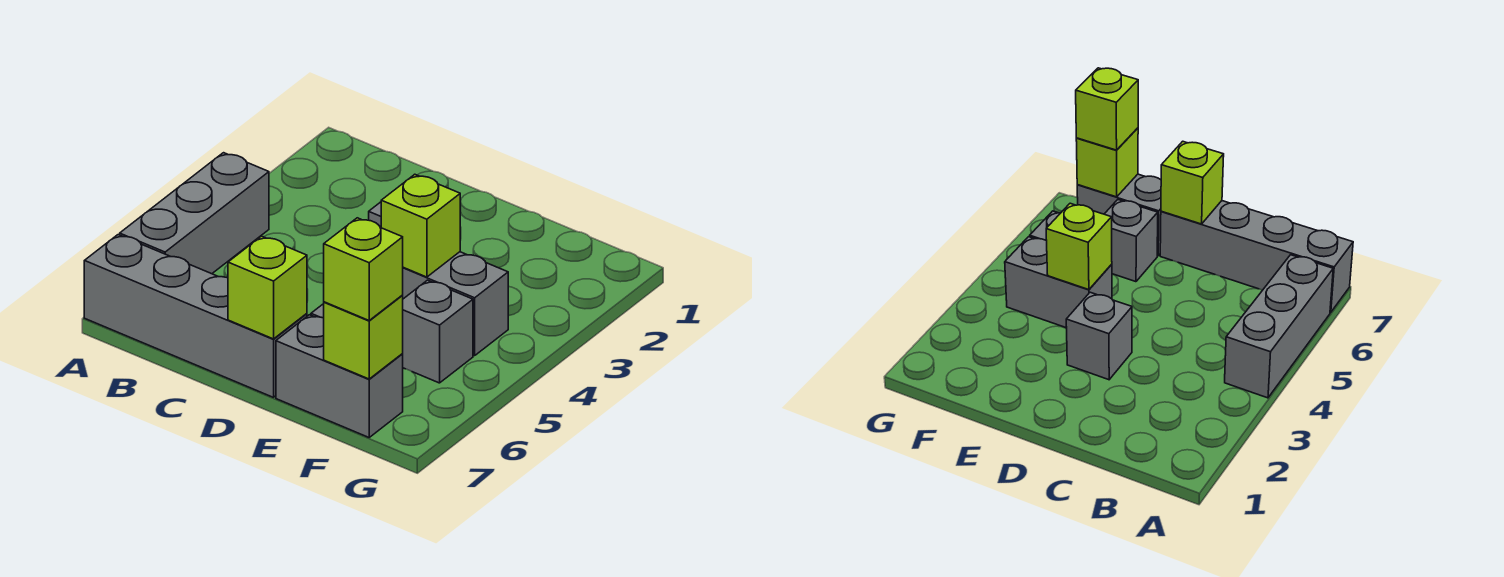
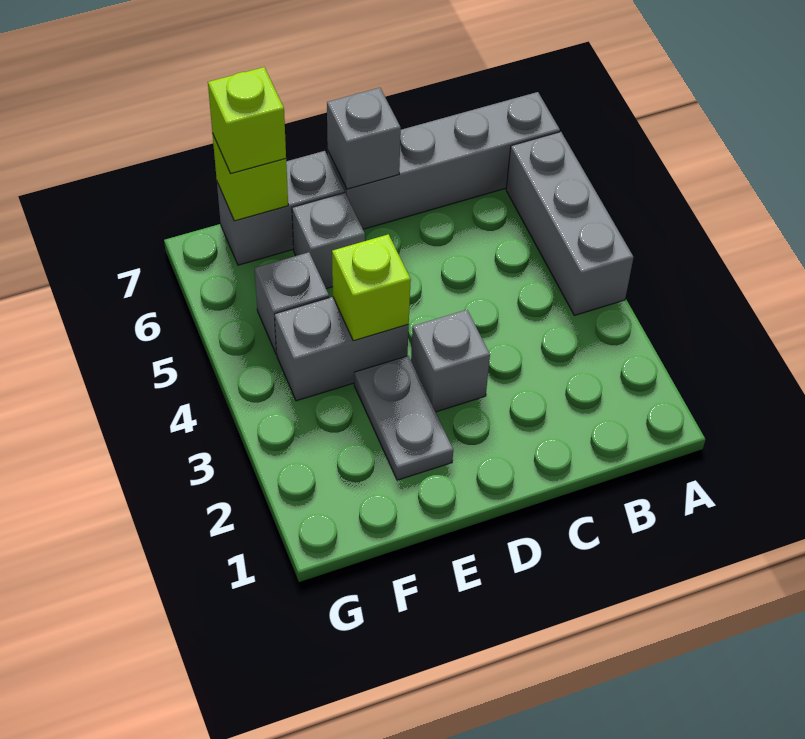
lime 1x1 brick [228,236,307,339] -> grey 1x1 brick [327,88,401,189]
none -> grey 1x2 plate [354,356,453,480]

